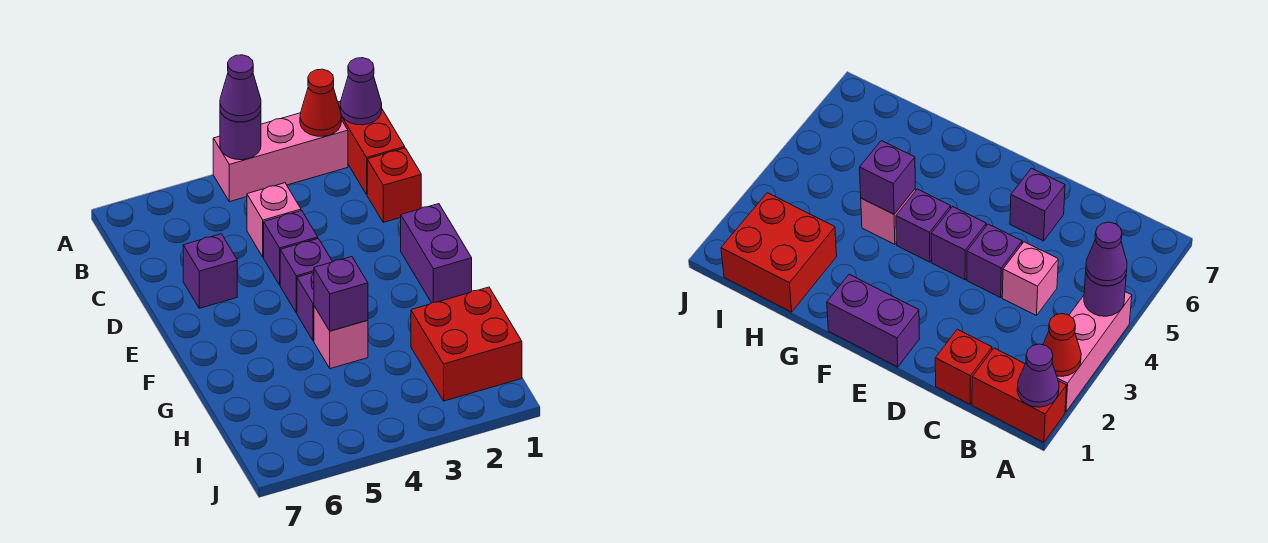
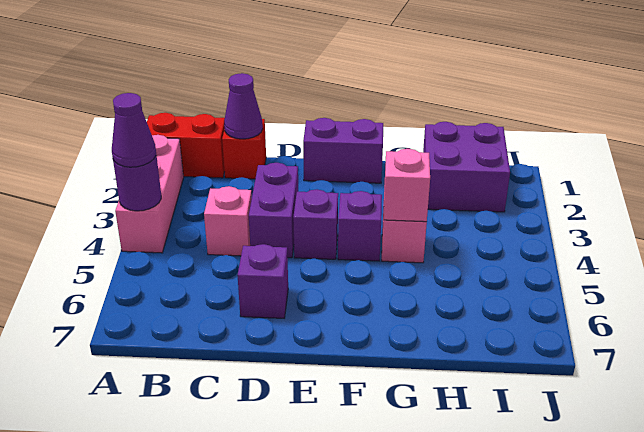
purple 1x1 cone [340,58,382,125] -> purple 1x1 cone moved to [224,73,263,139]
red 1x1 cone [300,69,341,136] -> none
purple 1x1 brick [264,211,318,285] -> purple 1x2 brick [249,163,298,258]
purple 1x1 brick [314,257,368,331] -> pink 1x1 brick [384,149,430,222]
red 2x2 brick [411,287,522,401] -> purple 2x2 brick [423,122,510,212]

